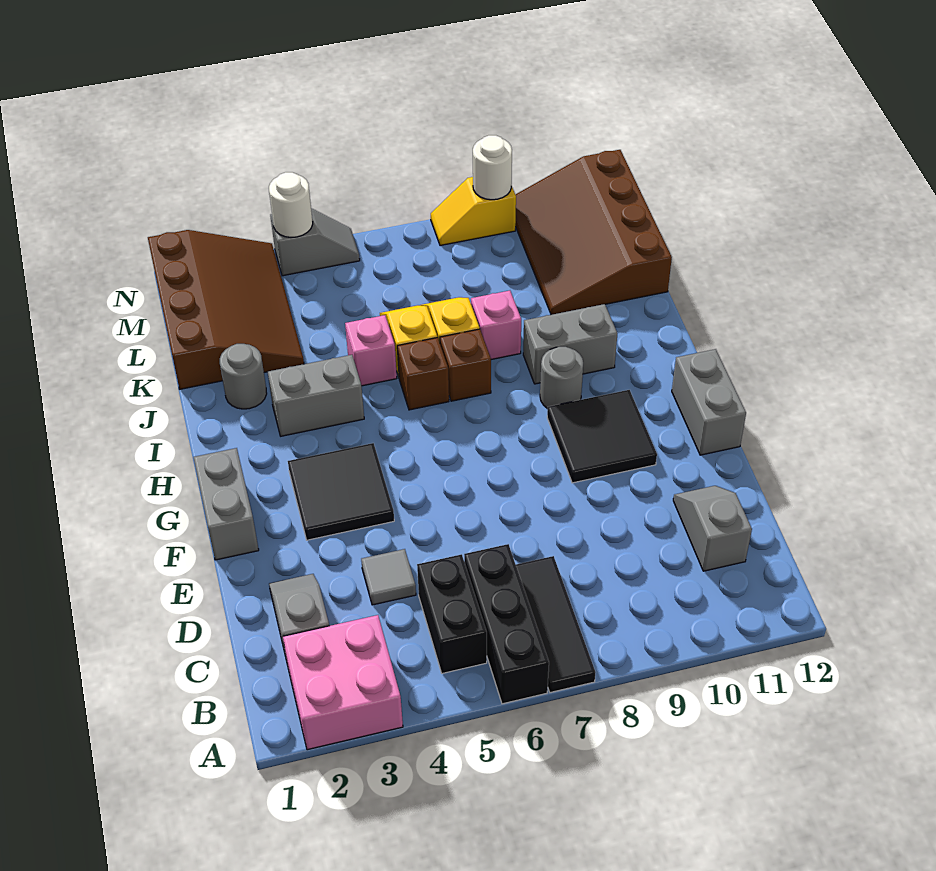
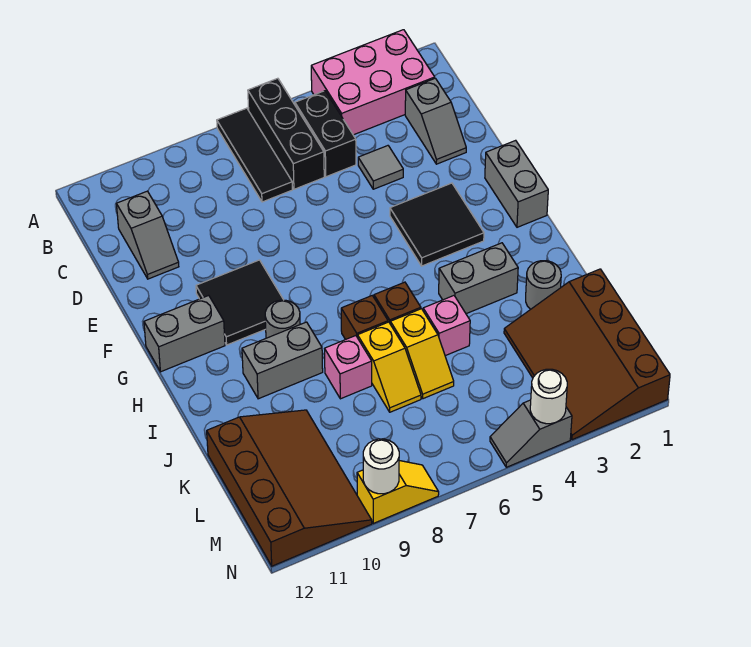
pink 2x2 brick [283,615,403,750] -> pink 2x3 brick [311,30,435,135]
grey 1x2 brick [672,349,746,455] -> grey 1x2 brick turned to [144,295,225,372]

